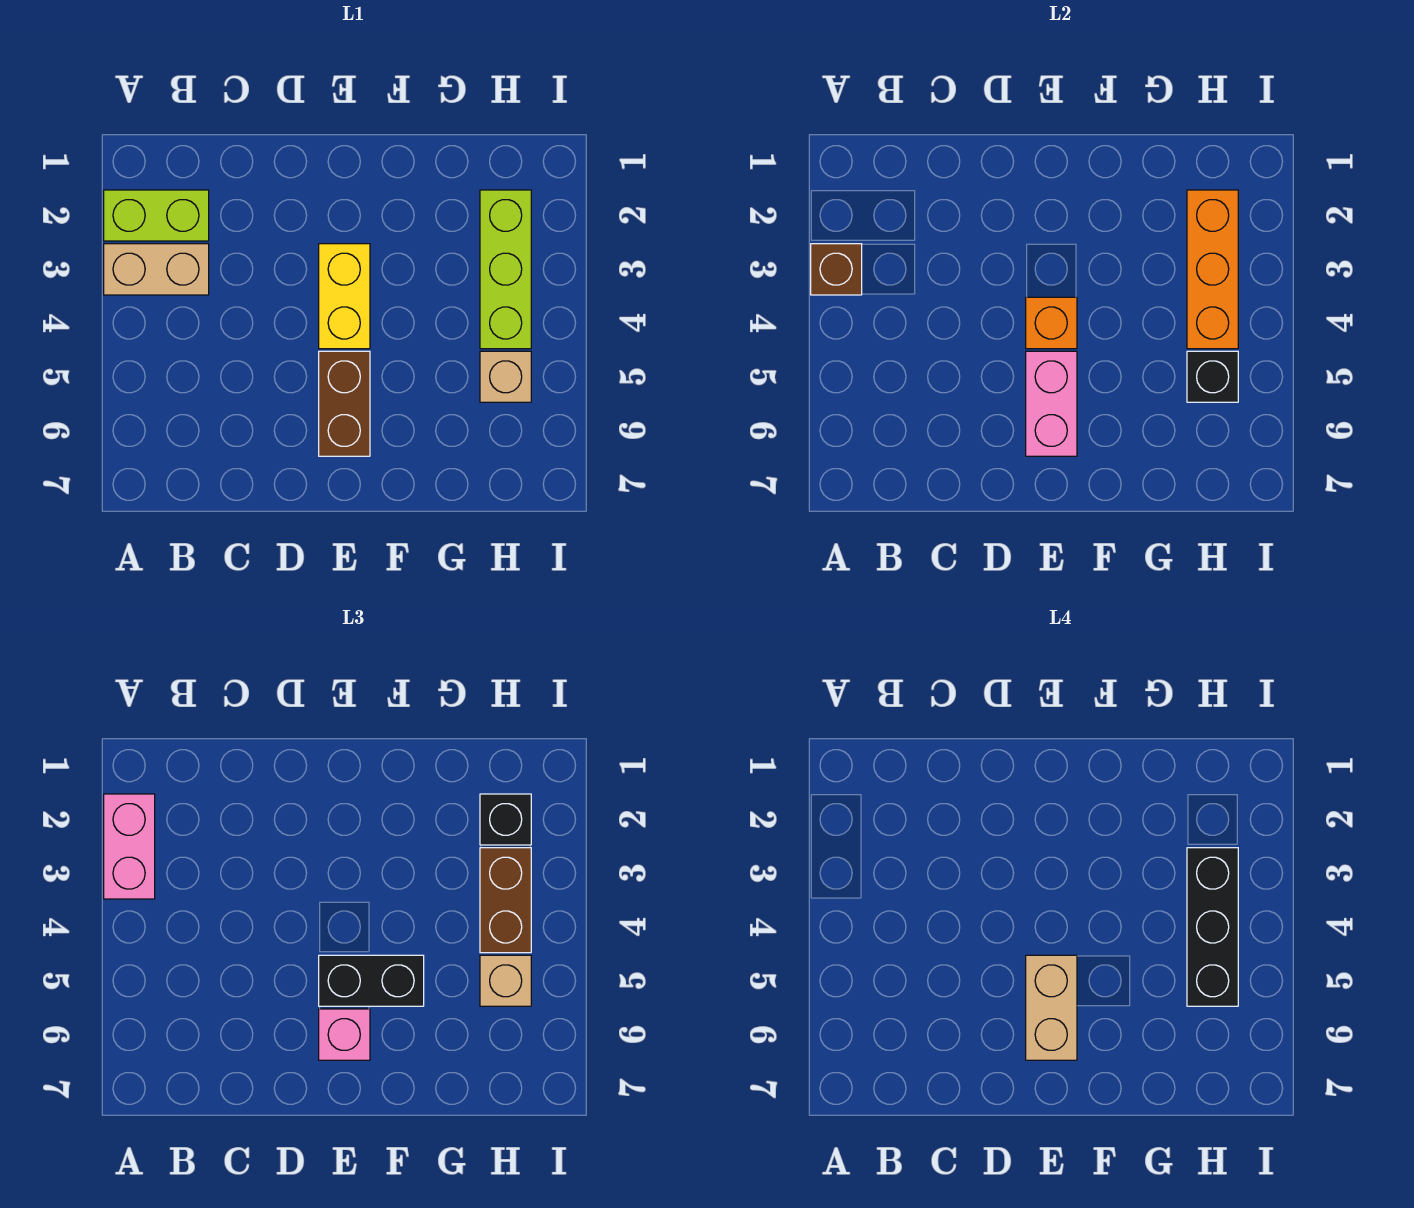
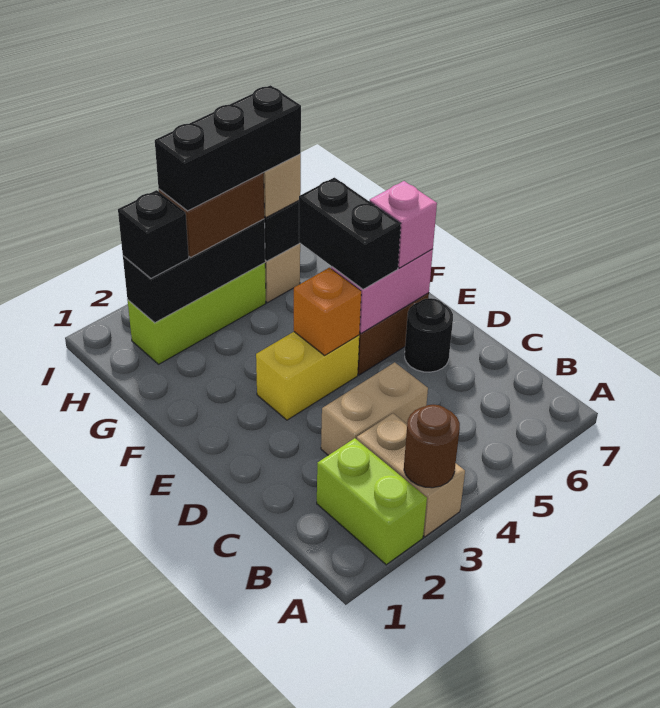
pink 1x2 brick [104,794,155,899] -> none
brown 1x1 brick [811,244,862,295] -> brown 1x1 round brick [404,405,460,488]
none -> black 1x1 round brick [405,298,453,372]
tan 1x2 brick [1026,955,1077,1060] -> tan 1x2 brick moved to [321,362,428,455]
orange 1x3 brick [1187,190,1238,349] -> black 1x3 brick [123,219,265,323]

